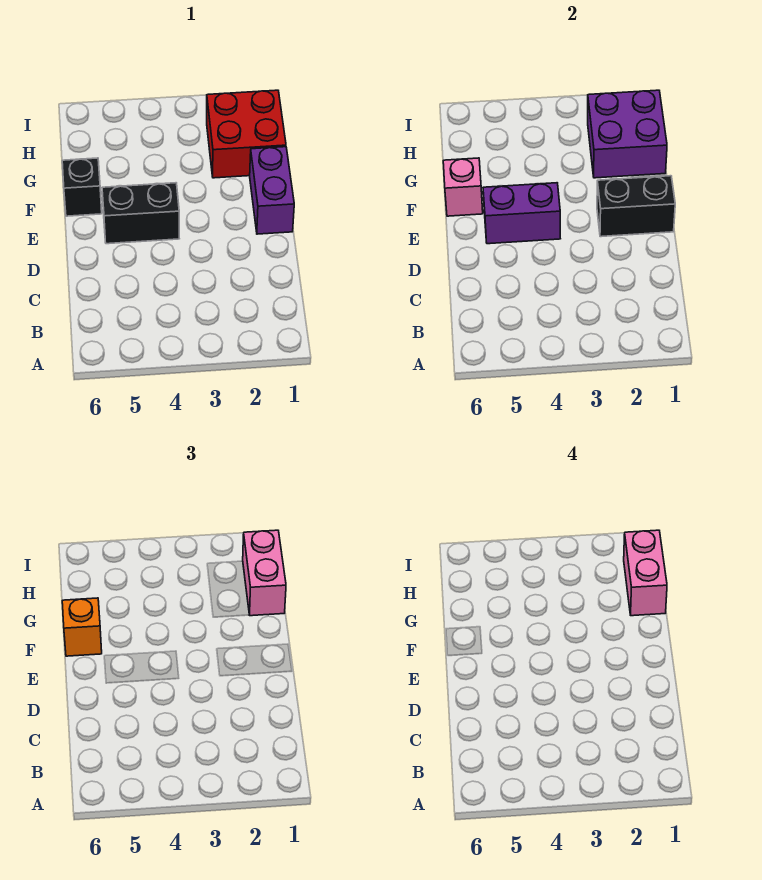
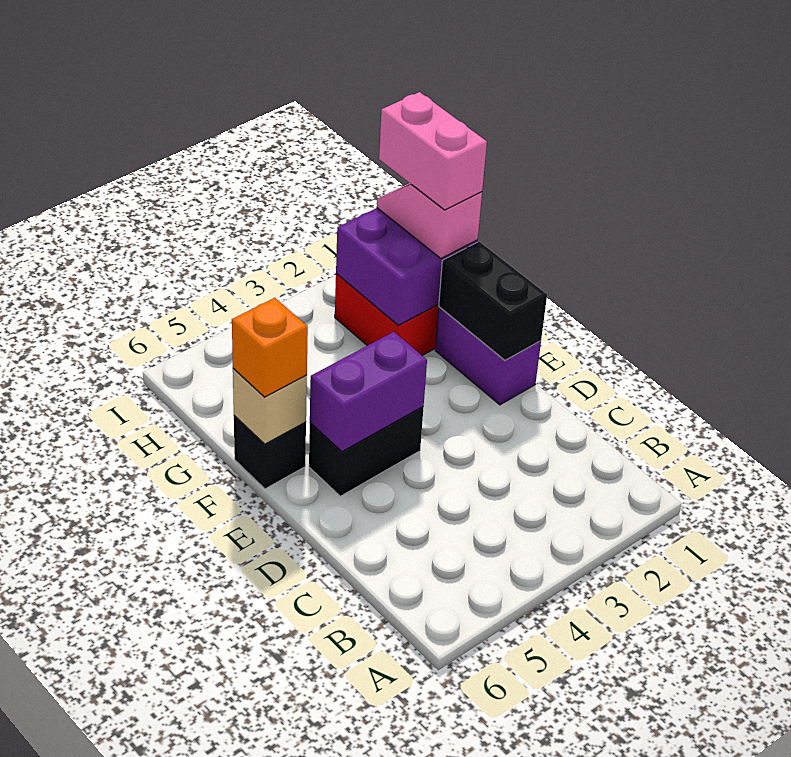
black 1x2 brick [597,176,675,237] -> black 1x2 brick turned to [439,242,547,360]
pink 1x1 brick [443,158,483,216] -> tan 1x1 brick [233,369,307,444]
pink 1x2 brick [243,530,286,616] -> pink 1x2 slope [377,183,482,258]

